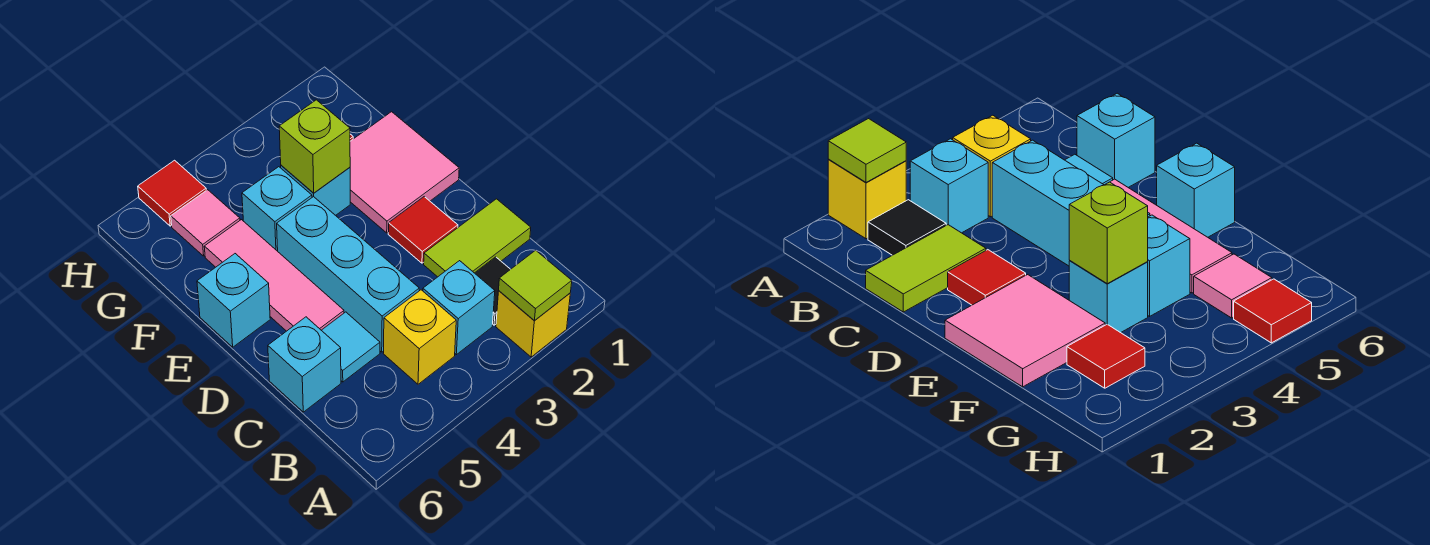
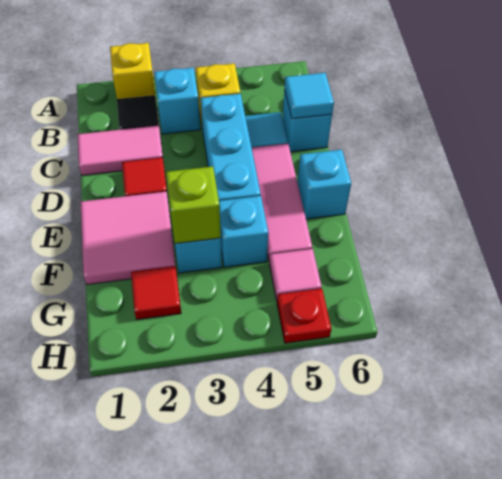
lime 1x1 tile [499,250,572,320] -> none
lime 1x2 tile [424,199,531,277] -> pink 1x2 tile [77,125,163,175]
none -> cyan 1x1 tile [285,73,334,119]
red 1x1 tile [138,160,206,226] -> red 1x1 plate [277,289,331,343]

